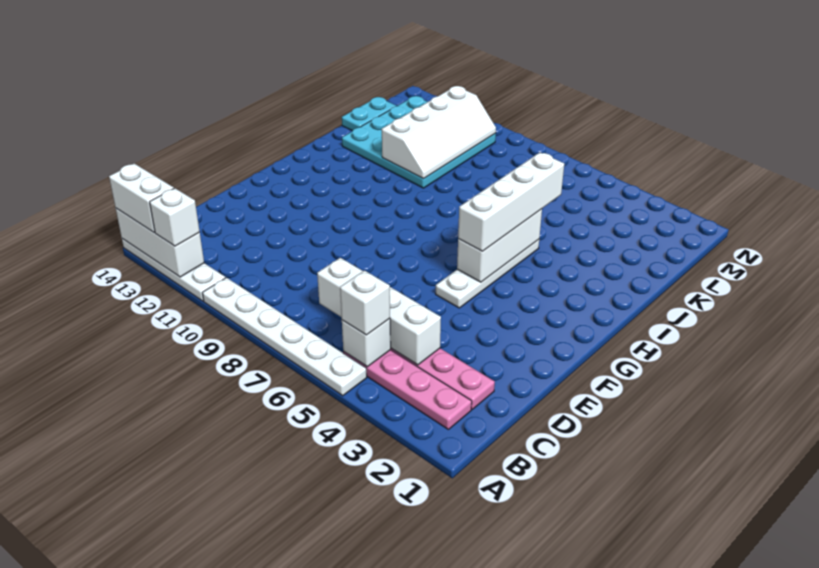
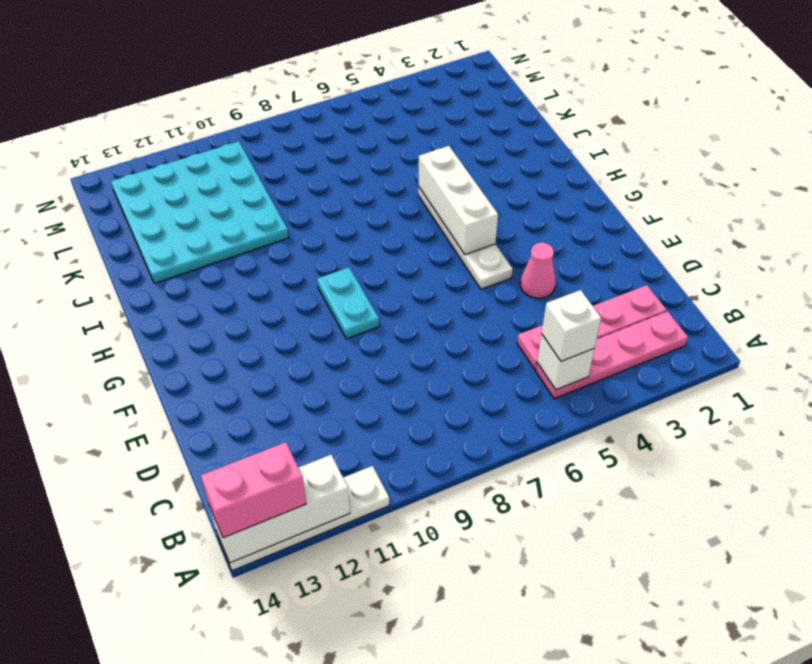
white 1x6 plate [203,278,367,396] -> none
white 1x1 brick [150,188,200,246] -> none
white 1x2 brick [109,164,174,233] -> pink 1x2 brick [201,442,306,538]
white 1x4 brick [317,258,441,365] -> none
none -> pink 1x1 cone [520,242,556,298]
white 1x4 brick [458,152,564,251] -> none
white 2x4 slope [382,86,496,179] -> none
cyan 1x2 plate [342,97,396,131] -> cyan 1x2 plate moved to [317,267,379,339]

